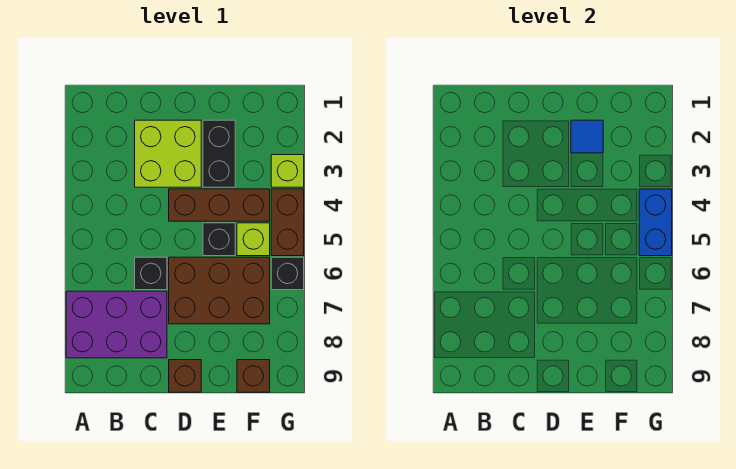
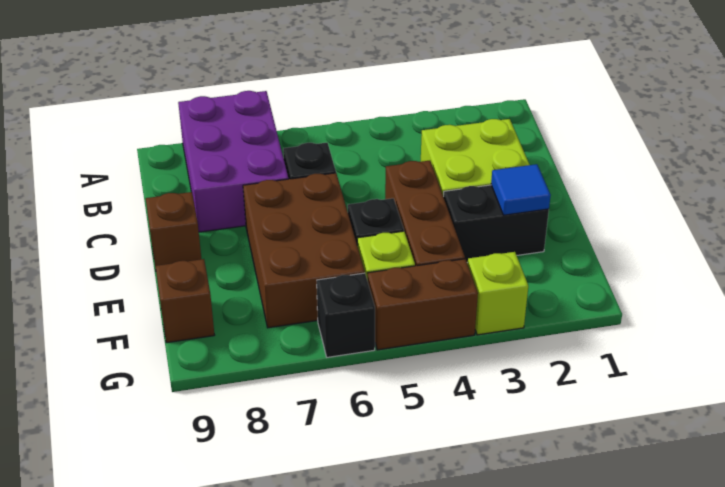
blue 1x2 brick [639,189,672,256] -> none

